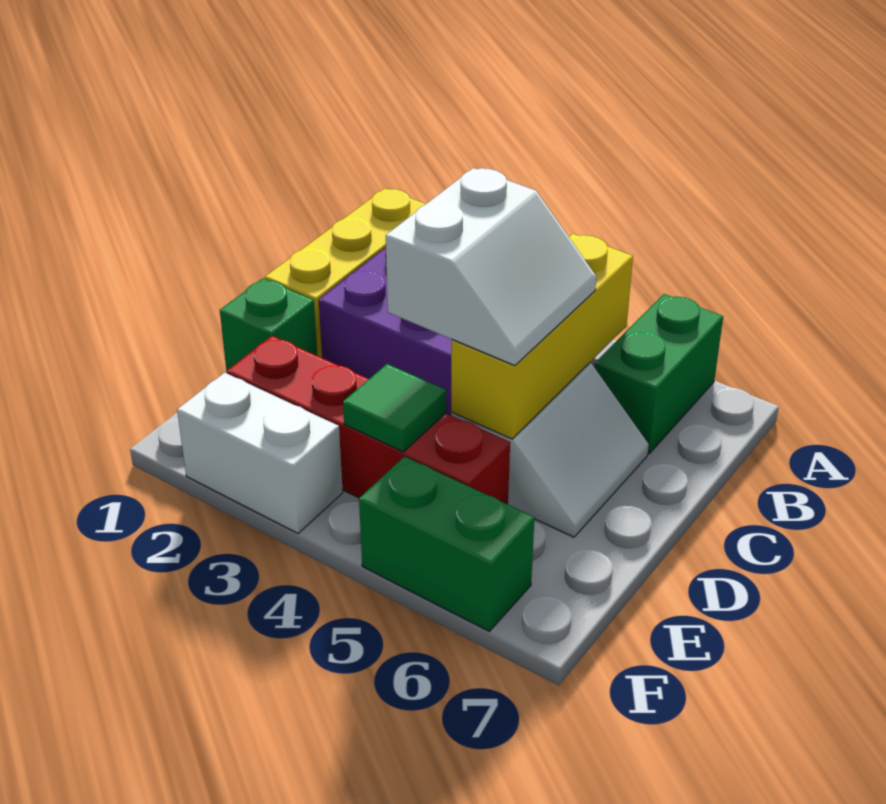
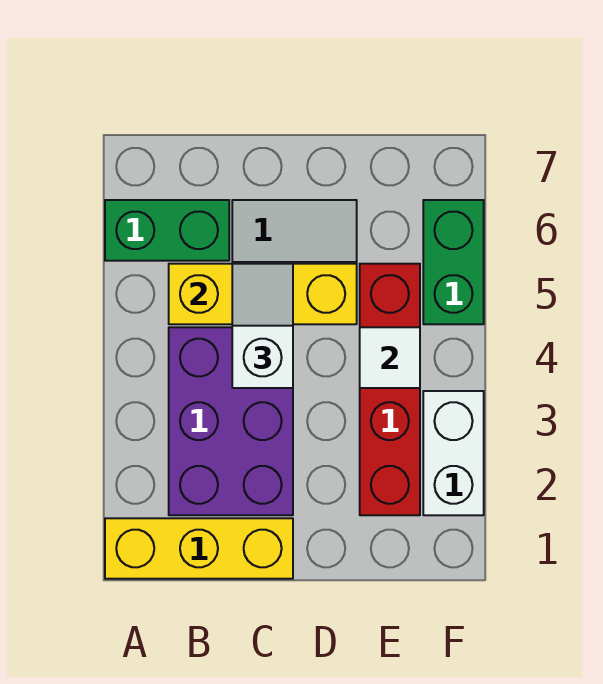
white 2x2 slope [386,168,596,366] -> white 1x2 slope [232,264,293,388]
green 1x1 brick [220,278,317,372] -> none
green 1x1 tile [343,364,446,452] -> white 1x1 tile [360,327,420,388]

